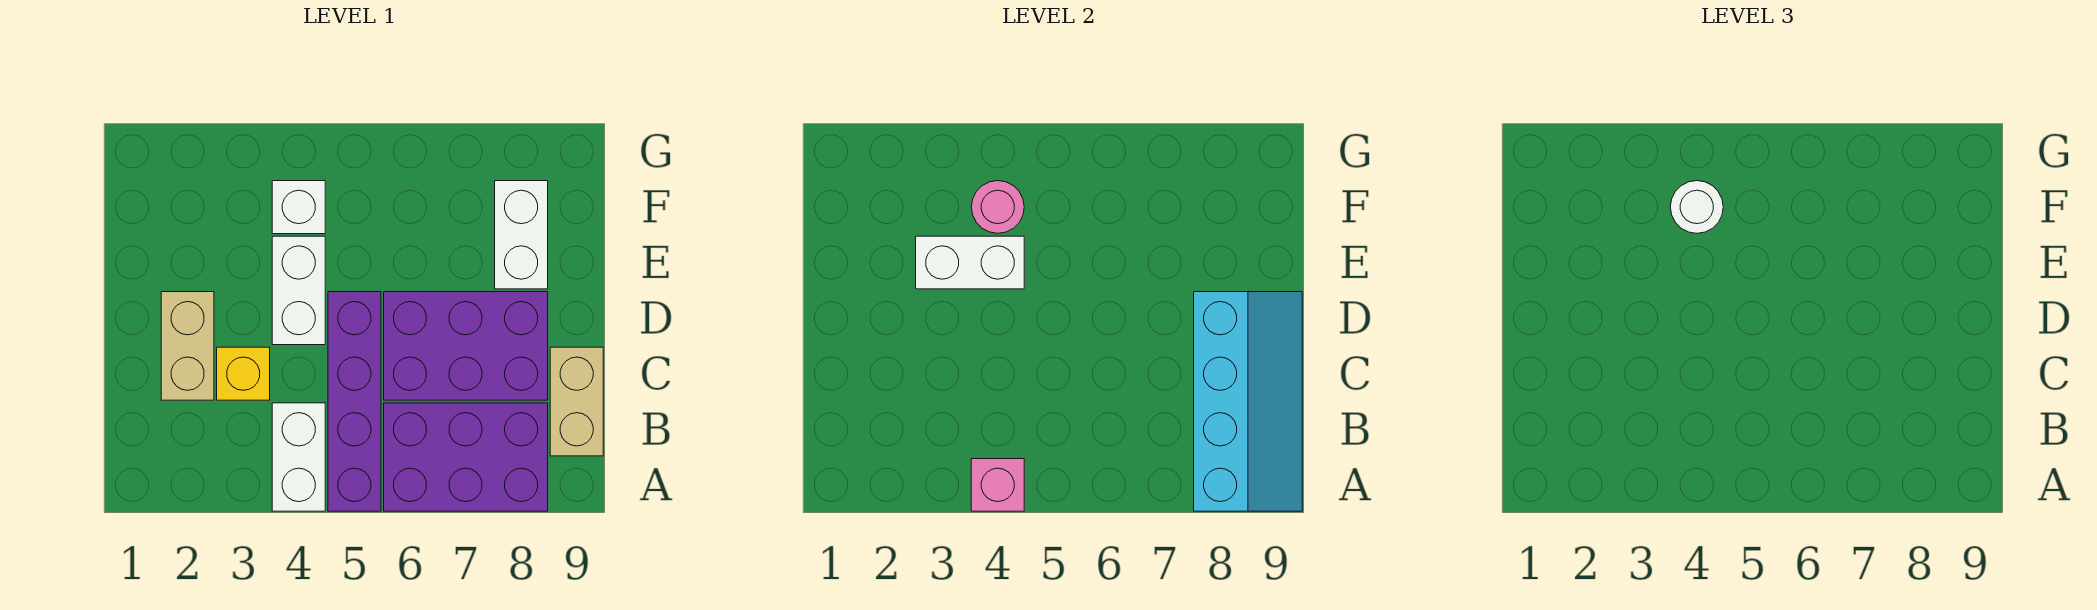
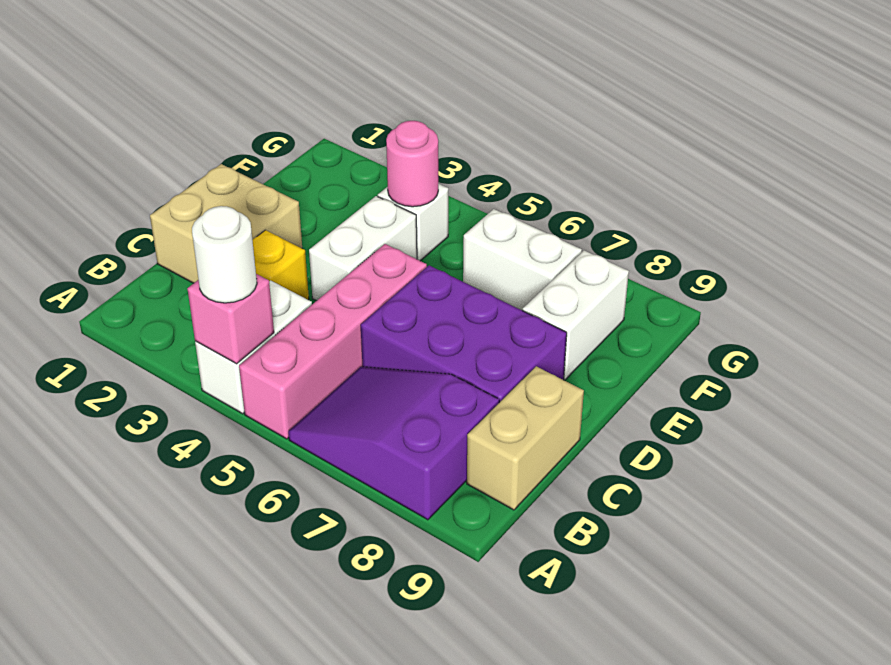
purple 1x4 brick [328,292,381,511] -> pink 1x4 brick [239,244,427,439]
purple 2x3 brick [384,403,548,511] -> purple 2x3 slope [288,367,499,520]
cyan 2x4 slope [1194,292,1302,511] -> none
tan 1x2 brick [161,292,214,400] -> tan 2x2 brick [150,164,302,283]
white 1x2 brick [916,236,1024,289] -> white 1x2 brick moved to [463,209,582,310]
white 1x1 round brick [1670,181,1723,233] -> white 1x1 round brick moved to [192,206,257,303]

